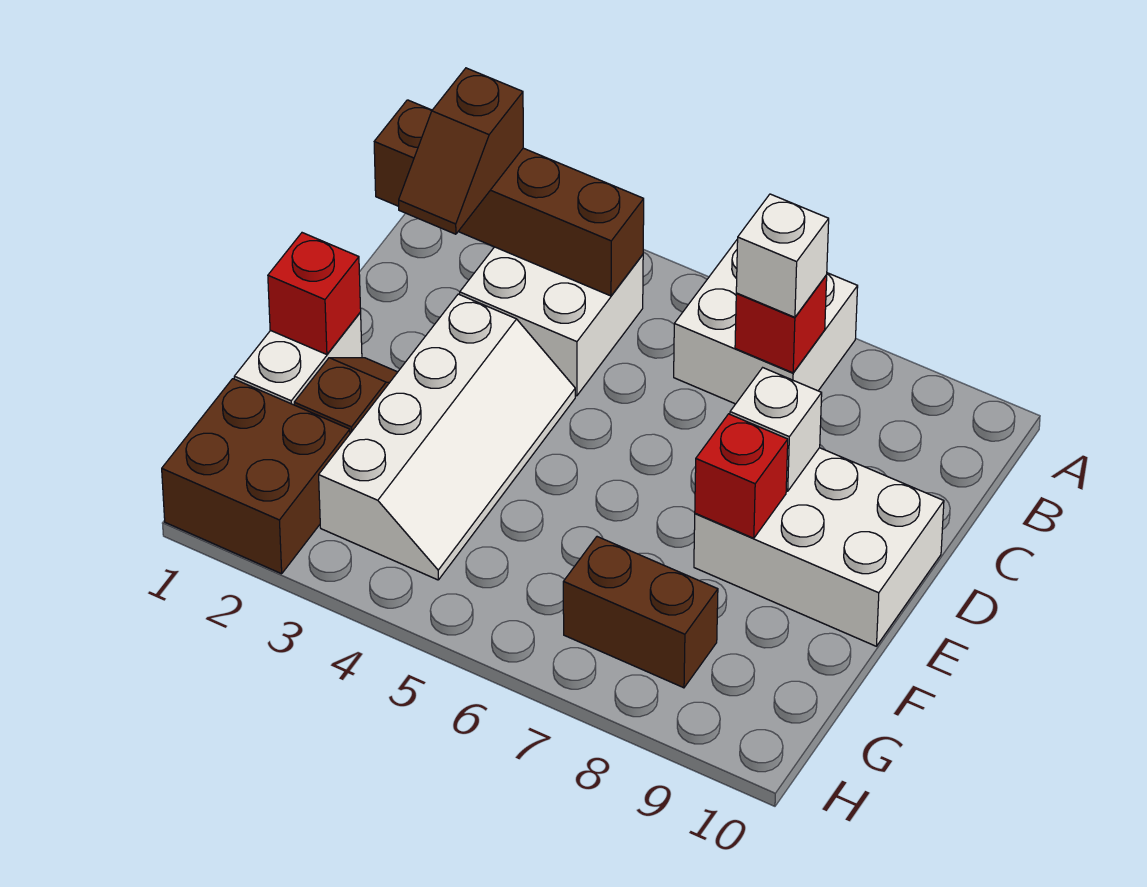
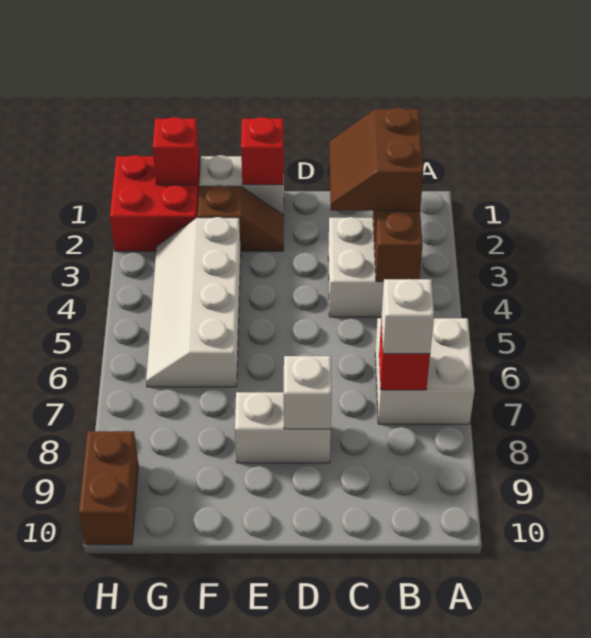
brown 1x2 slope [399,68,523,234] -> brown 2x2 slope [329,108,424,211]
white 2x4 slope [319,294,575,580] -> white 2x4 slope turned to [146,217,241,387]
white 2x3 brick [694,448,944,646] -> white 1x2 brick [235,392,331,463]
red 1x1 brick [695,414,788,538] -> red 1x1 brick moved to [153,117,199,185]
brown 2x2 brick [162,379,350,574] -> red 2x2 brick [110,155,200,251]
brown 1x2 brick [563,537,718,688] -> brown 1x2 brick moved to [79,431,138,545]

